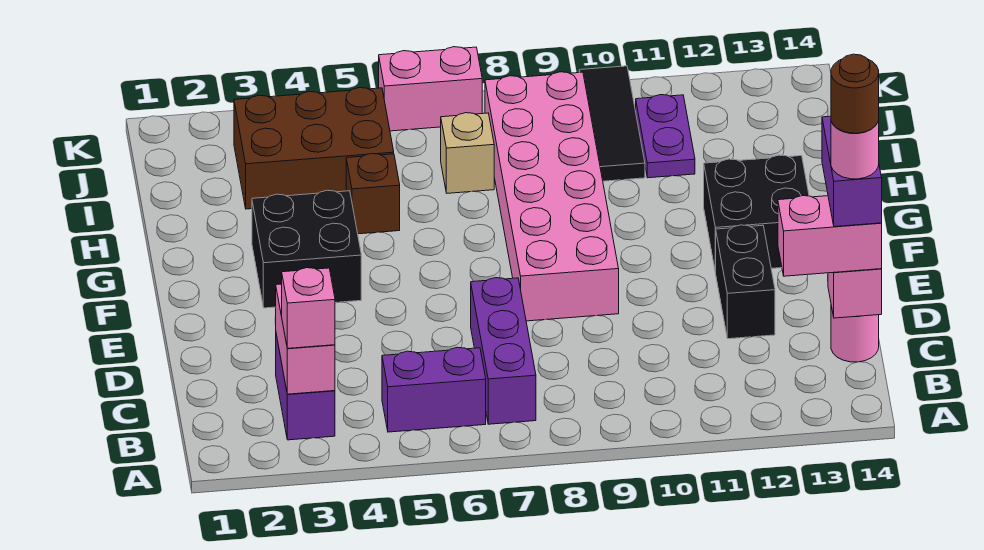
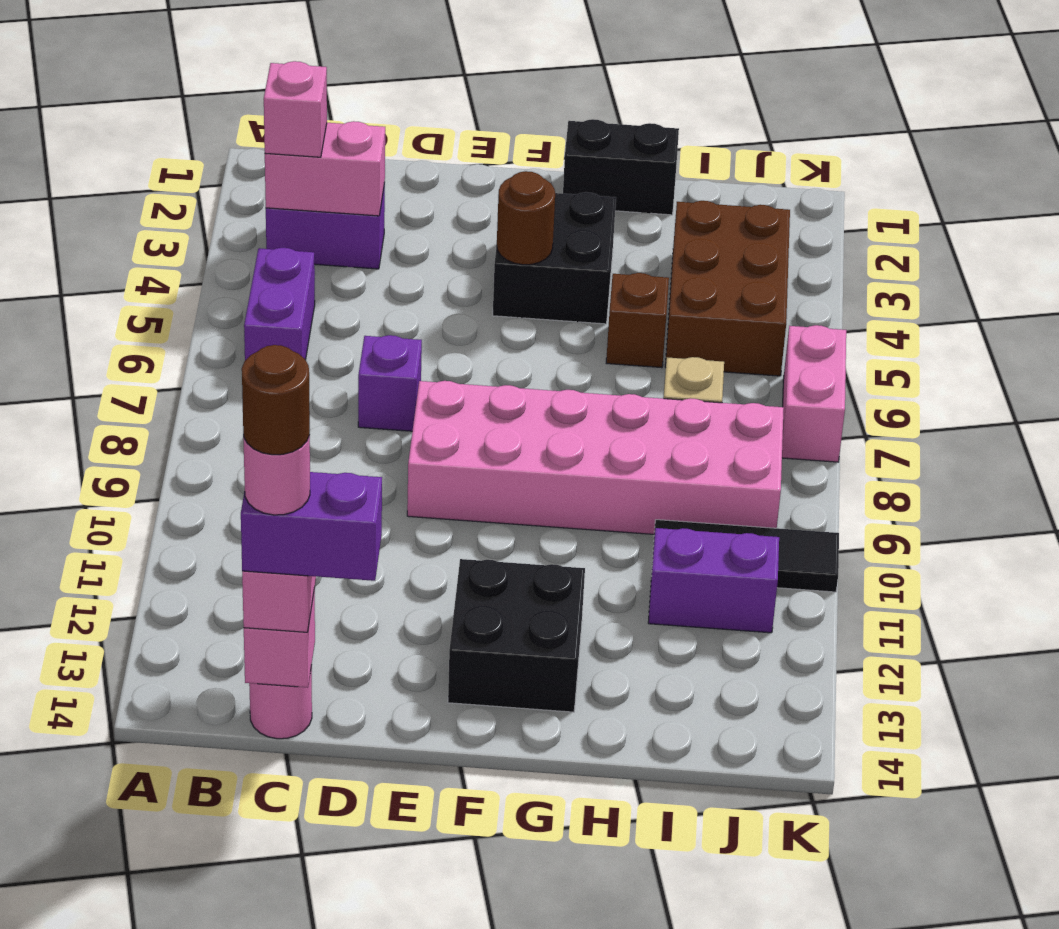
purple 1x3 brick [471,278,536,424] -> purple 1x1 brick [358,335,422,431]
black 1x2 brick [716,225,775,339] -> black 1x2 brick moved to [563,119,679,215]
none -> brown 1x1 round brick [497,171,555,265]
purple 1x2 plate [636,95,695,178] -> purple 1x2 brick [648,528,779,633]

